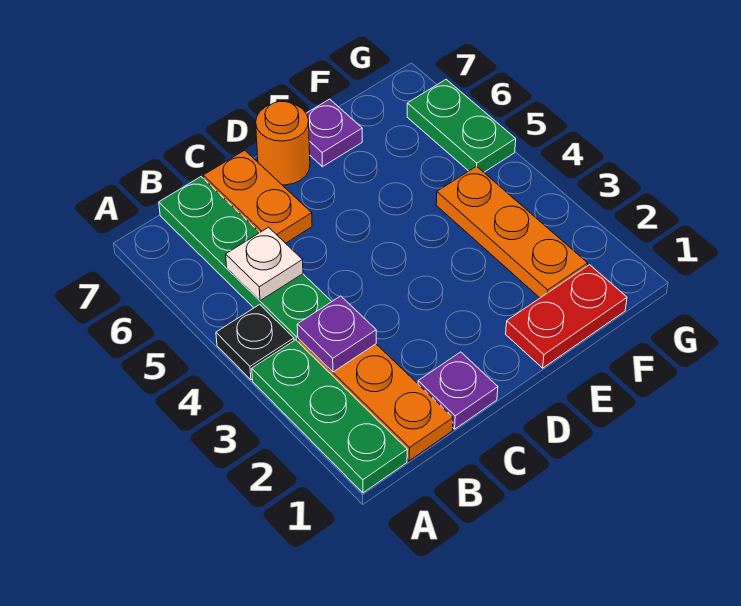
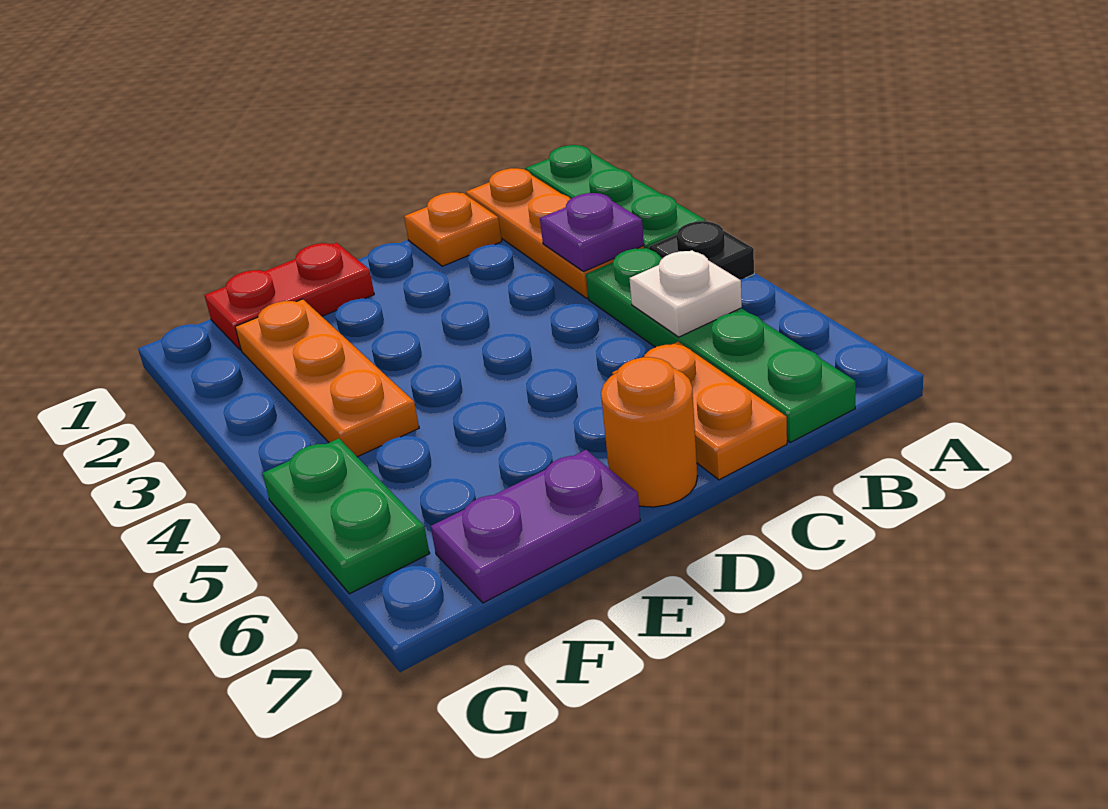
purple 1x1 plate [418,352,498,429] -> orange 1x1 plate [404,192,502,266]
purple 1x1 plate [306,99,362,167] -> purple 1x2 plate [431,450,640,603]

